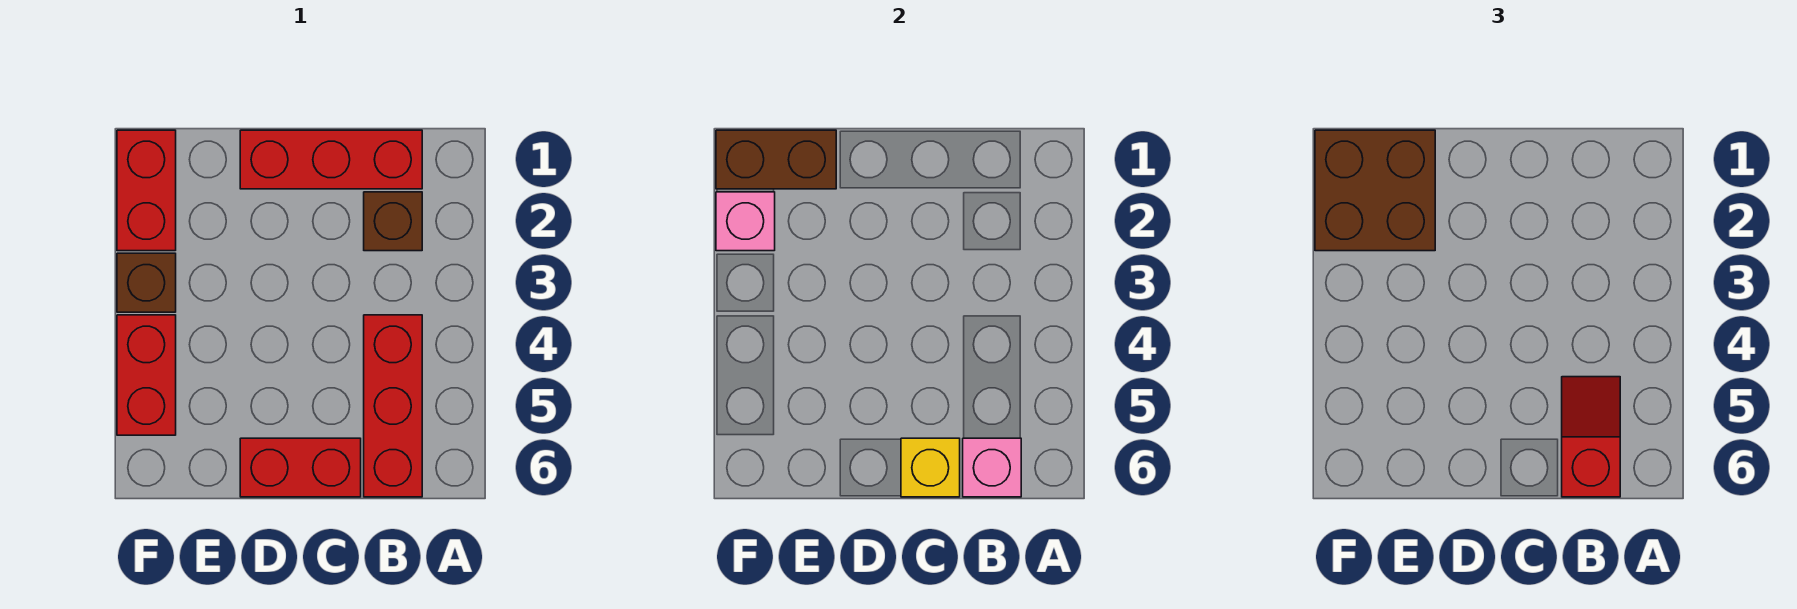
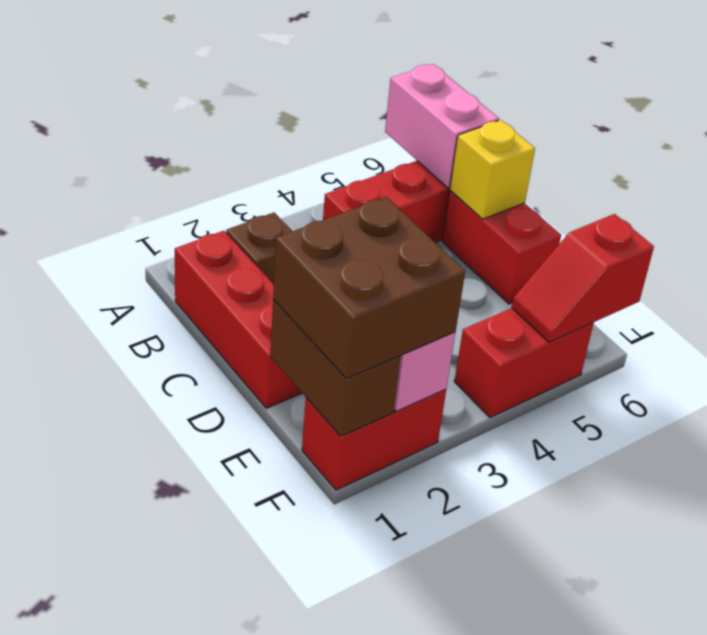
red 1x2 slope [1562,377,1620,497] -> red 1x2 slope moved to [512,214,654,342]
pink 1x1 brick [963,438,1021,497] -> pink 1x2 brick [385,64,499,188]
brown 1x1 brick [117,253,176,312] -> none

